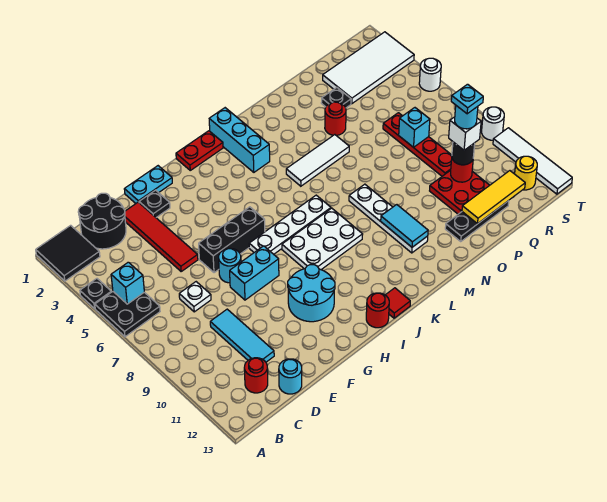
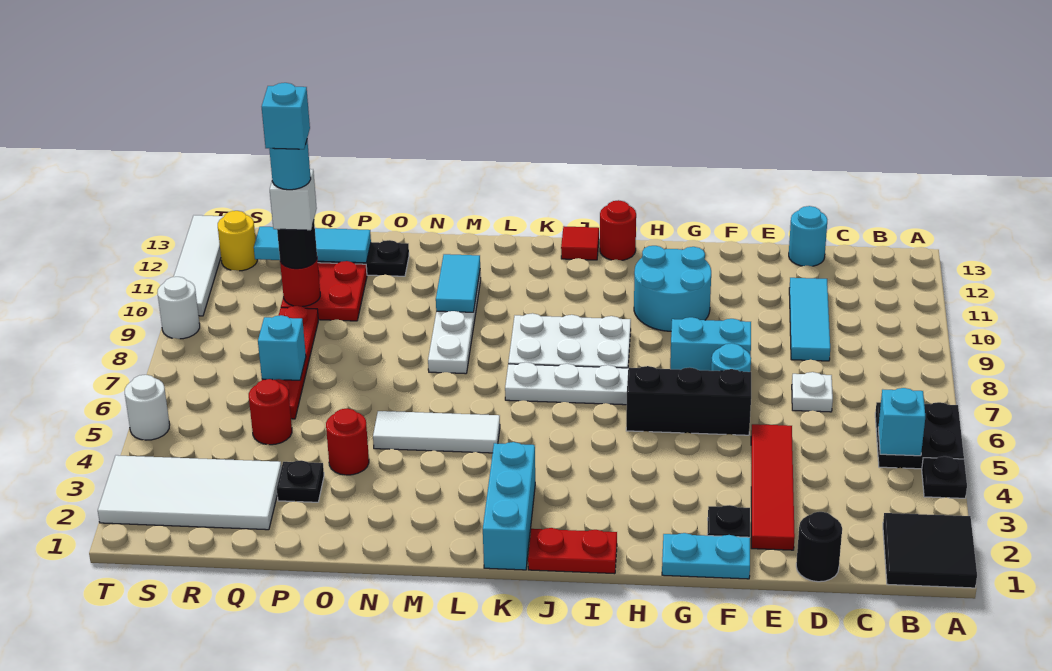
black 2x2 round brick [78,193,126,249] -> black 1x1 round brick [796,512,842,582]
red 1x1 round brick [244,358,268,393] -> red 1x1 round brick moved to [249,379,292,445]
yellow 1x3 tile [462,171,525,224] -> cyan 1x3 tile [254,227,371,263]
cyan 1x1 plate [451,84,483,114] -> cyan 1x1 brick [262,83,310,149]

